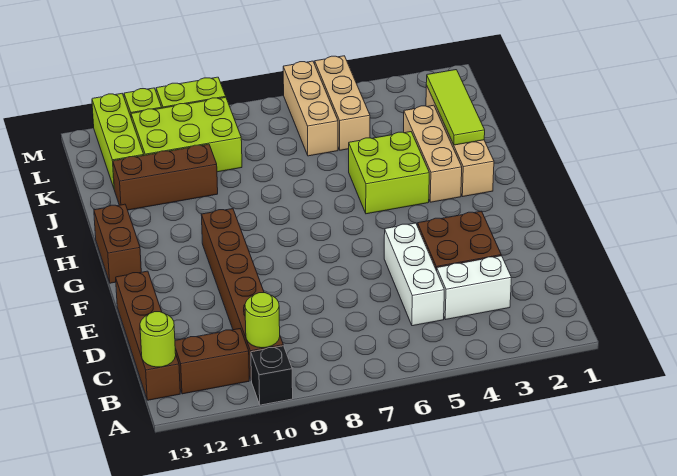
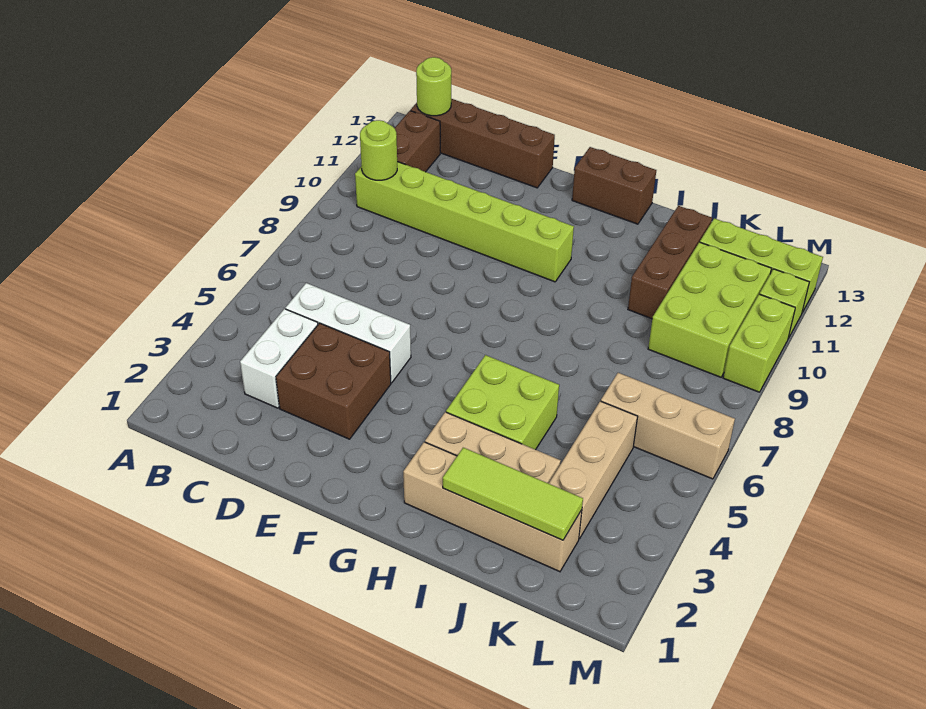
black 1x1 brick [251,346,293,405] -> none
brown 1x6 brick [201,209,283,381] -> lime 1x6 brick [355,162,574,282]
tan 1x3 brick [315,56,370,150] -> tan 1x3 brick turned to [549,401,638,539]

